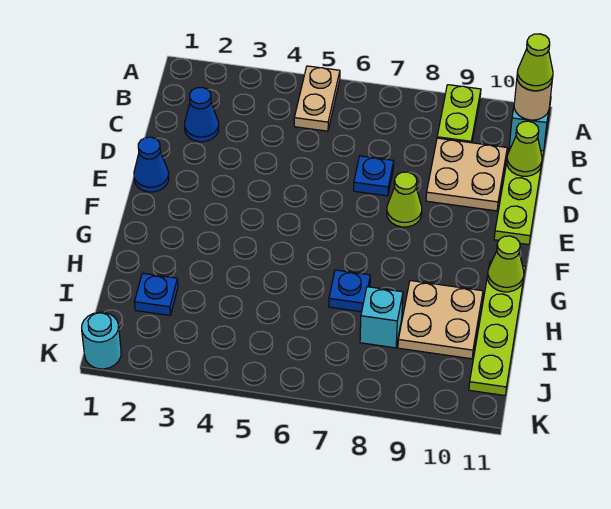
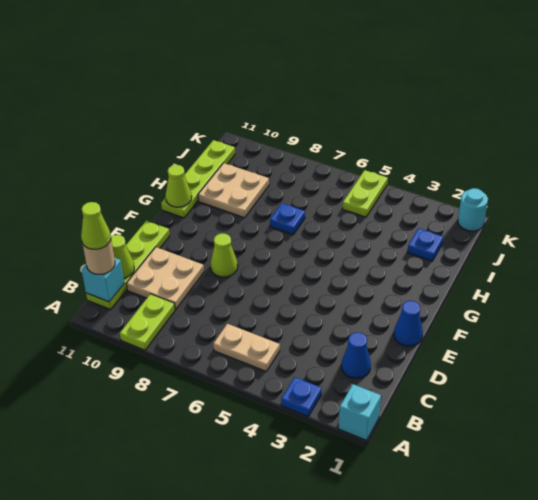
tan 1x2 plate [294,66,340,131] -> tan 1x2 plate turned to [213,324,280,371]
blue 1x1 plate [354,156,394,196] -> blue 1x1 plate moved to [281,377,322,417]
cyan 1x1 brick [360,287,403,348] -> cyan 1x1 brick moved to [339,384,381,440]
none -> lime 1x2 plate [343,170,388,217]

